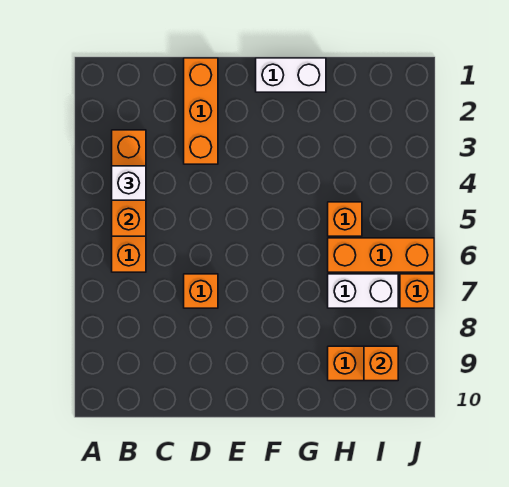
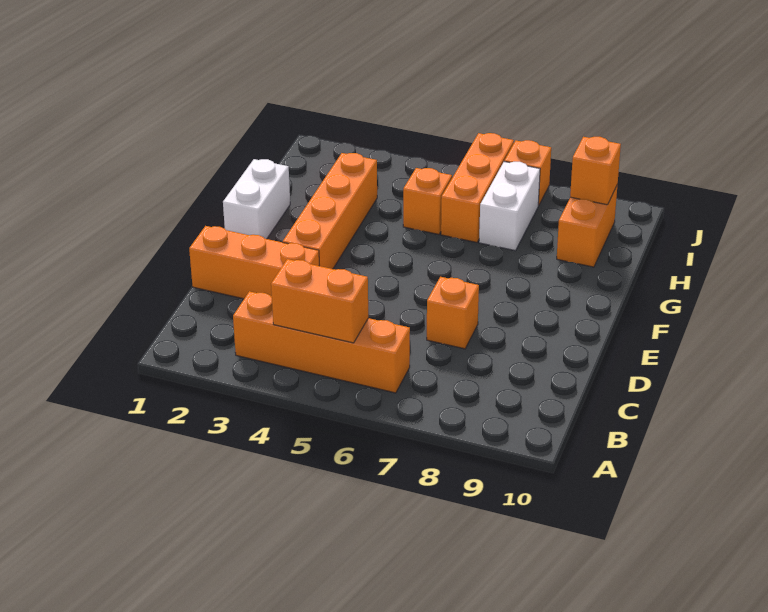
white 1x1 brick [112,166,146,200] -> none
none -> orange 1x4 brick [283,153,377,269]

